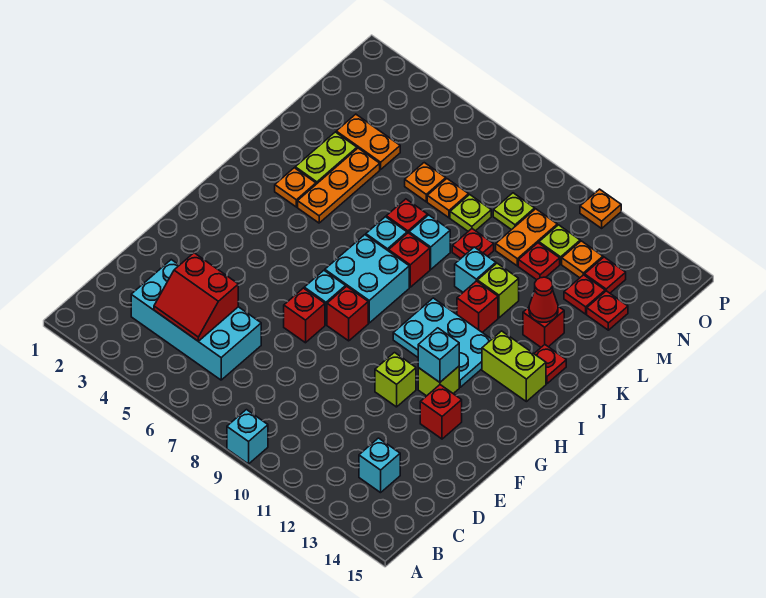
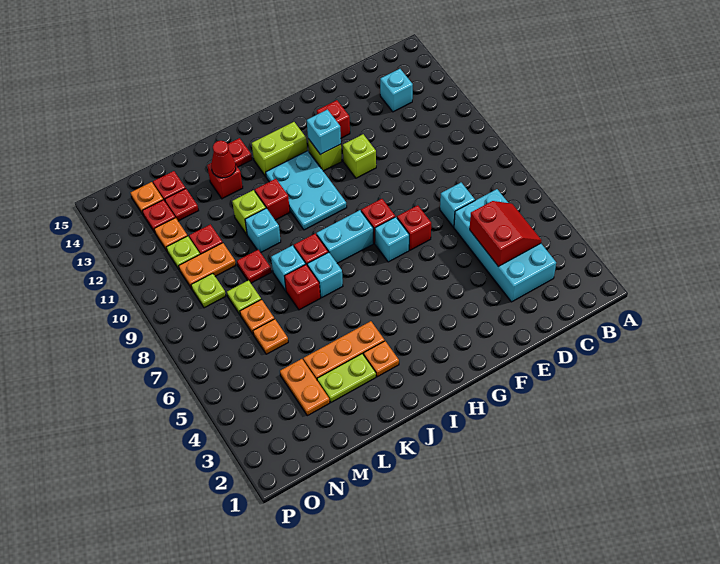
cyan 1x1 brick [227,410,268,464] -> cyan 1x1 brick moved to [440,183,475,227]
cyan 2x2 brick [325,235,409,323] -> cyan 1x2 brick [317,210,373,263]
lime 1x2 brick [482,331,546,402] -> lime 1x2 brick turned to [252,122,307,176]
orange 1x1 plate [580,189,621,228] -> orange 1x1 plate moved to [131,182,163,214]

